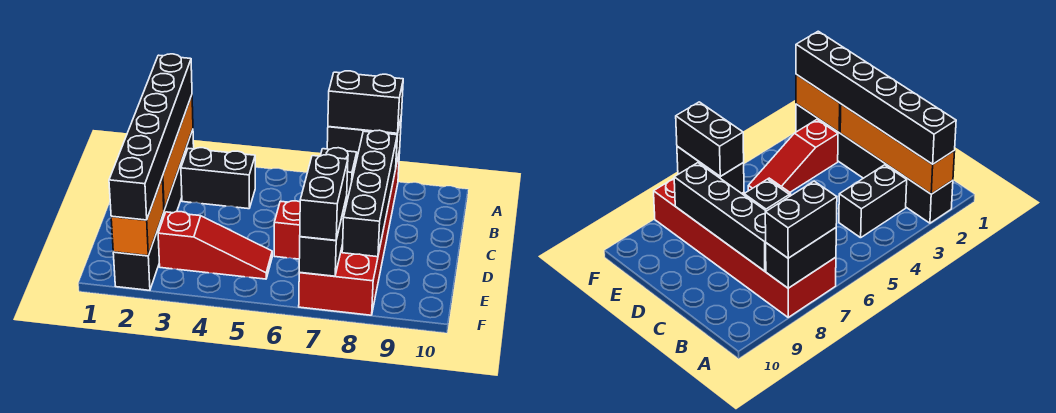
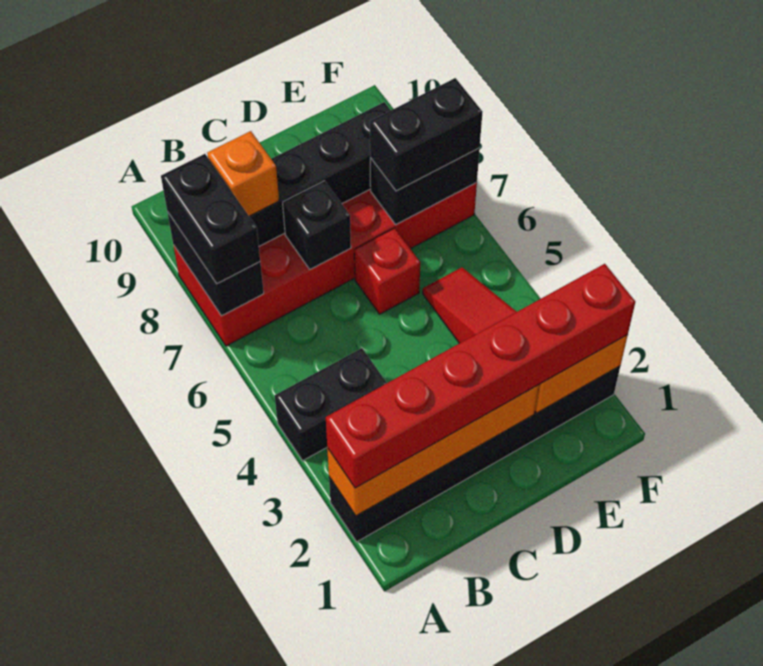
black 1x6 brick [109,54,192,220] -> red 1x6 brick [326,264,635,488]
black 1x2 brick [181,148,255,209] -> black 1x2 brick turned to [275,348,387,461]
none -> orange 1x1 brick [207,131,279,216]

